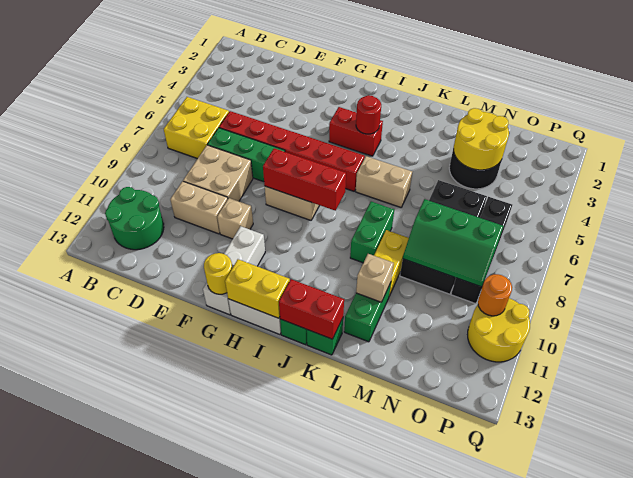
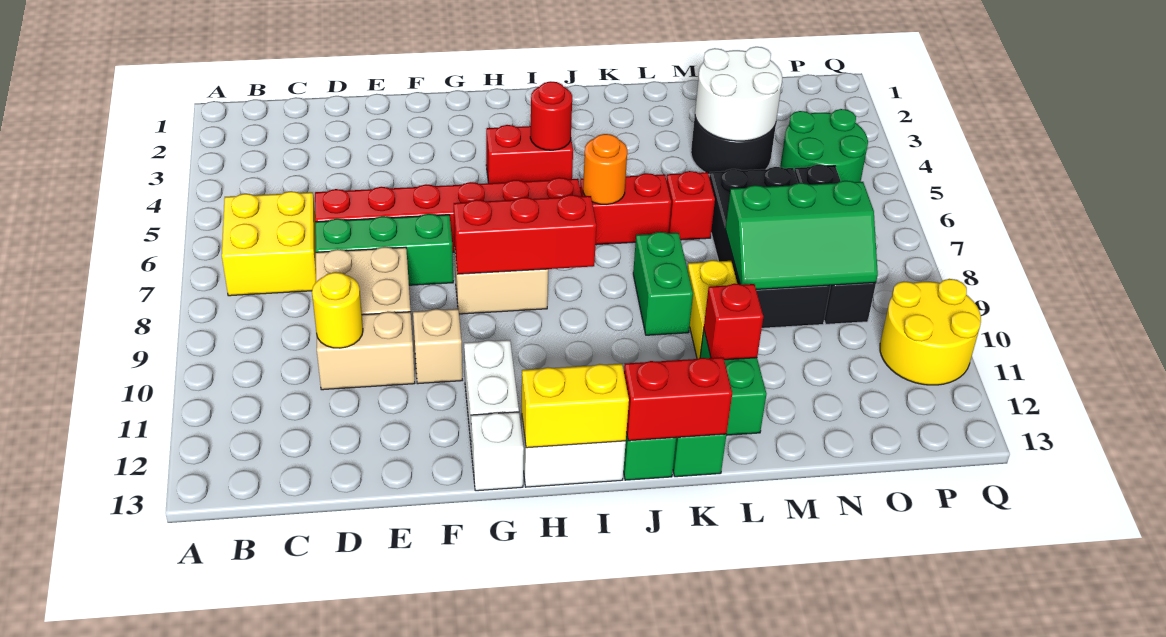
green 2x2 round brick [105,187,164,250] -> green 2x2 round brick moved to [780,109,868,182]
yellow 1x1 round brick [204,253,232,294] -> yellow 1x1 round brick moved to [312,272,363,348]
tan 1x2 brick [356,156,412,207] -> red 1x2 brick [580,173,671,245]
none -> red 1x1 brick [666,171,715,240]
tan 1x1 brick [356,254,394,302] -> red 1x1 brick [704,284,763,360]
yellow 2x2 round brick [453,108,509,170] -> white 2x2 round brick [695,47,782,141]
orange 1x1 round brick [478,274,512,316] -> orange 1x1 round brick moved to [583,134,627,204]

